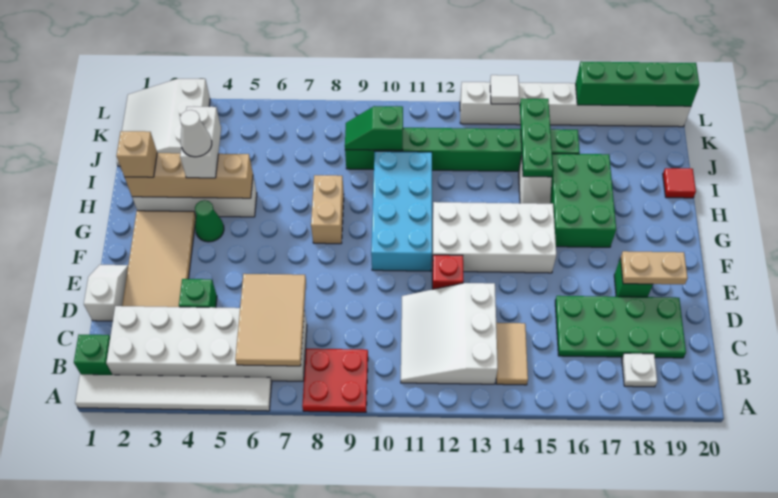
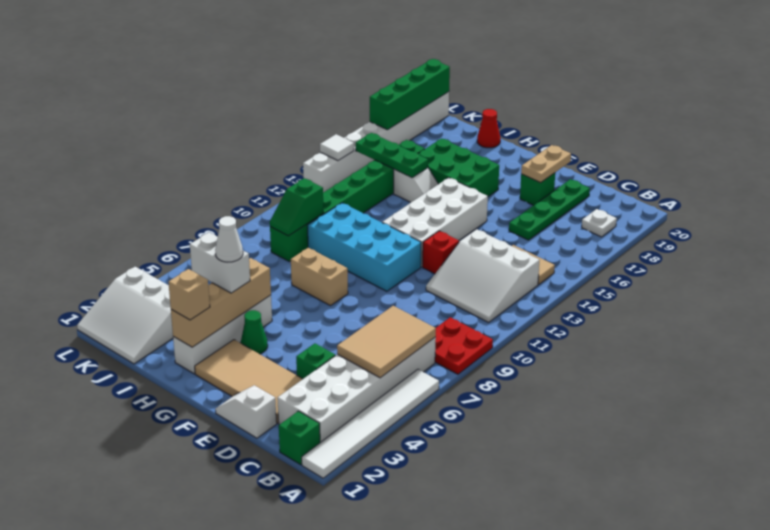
tan 2x3 tile [235,274,306,366] -> tan 2x3 tile turned to [337,306,436,378]
green 2x4 plate [555,296,686,358] -> green 1x4 plate [509,179,590,240]
red 1x1 tile [663,168,696,198] -> red 1x1 cone [477,109,500,148]

